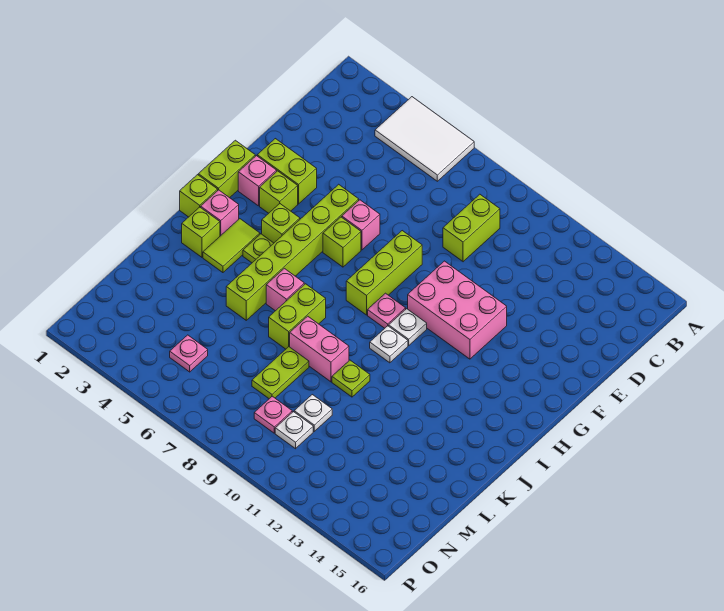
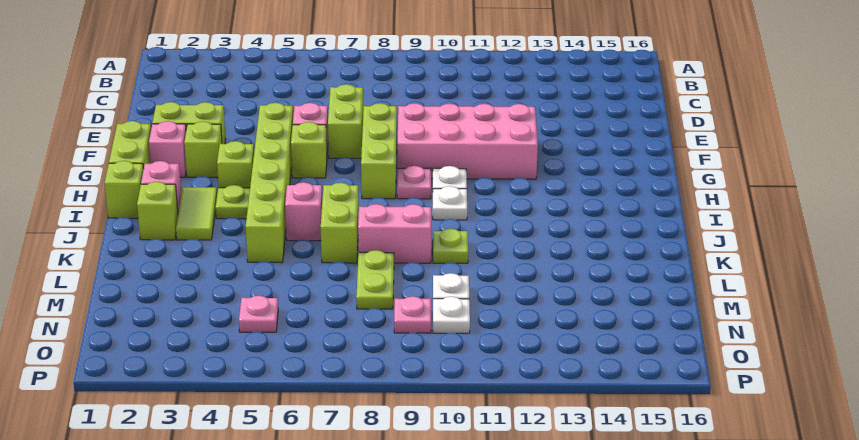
white 2x3 tile [375,97,474,181] -> none
lime 1x2 brick [443,194,500,262] -> lime 1x2 brick moved to [328,84,363,158]
pink 2x3 brick [408,261,507,359] -> pink 2x4 brick [398,103,538,179]

